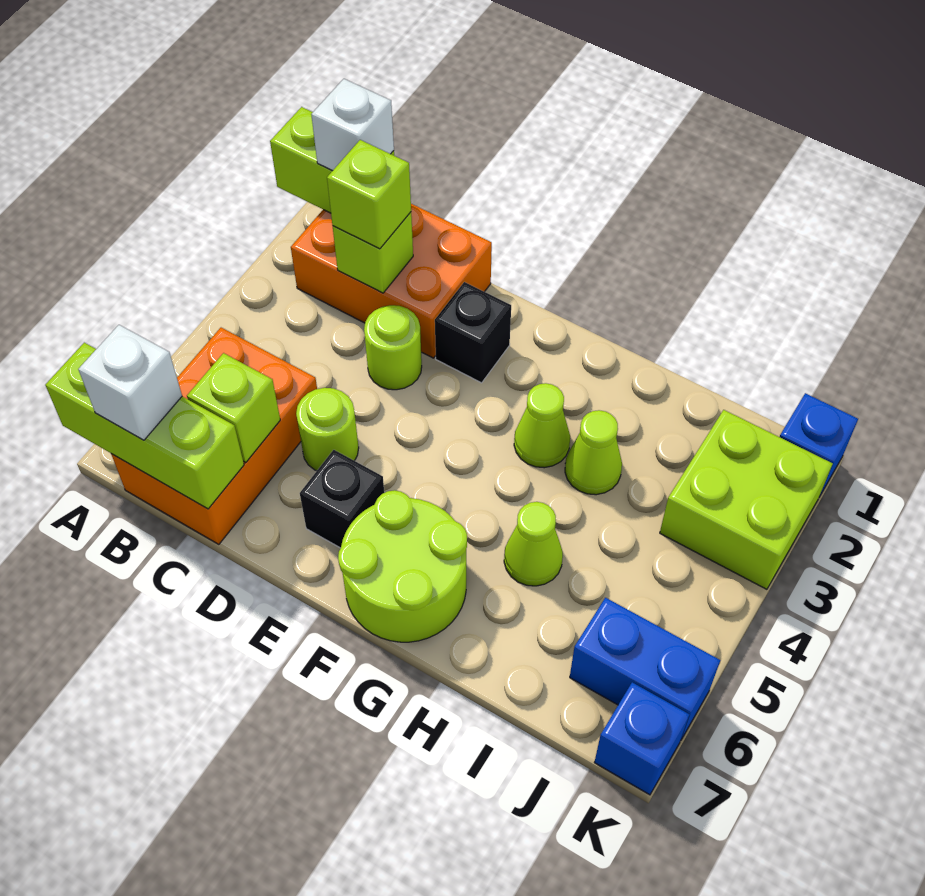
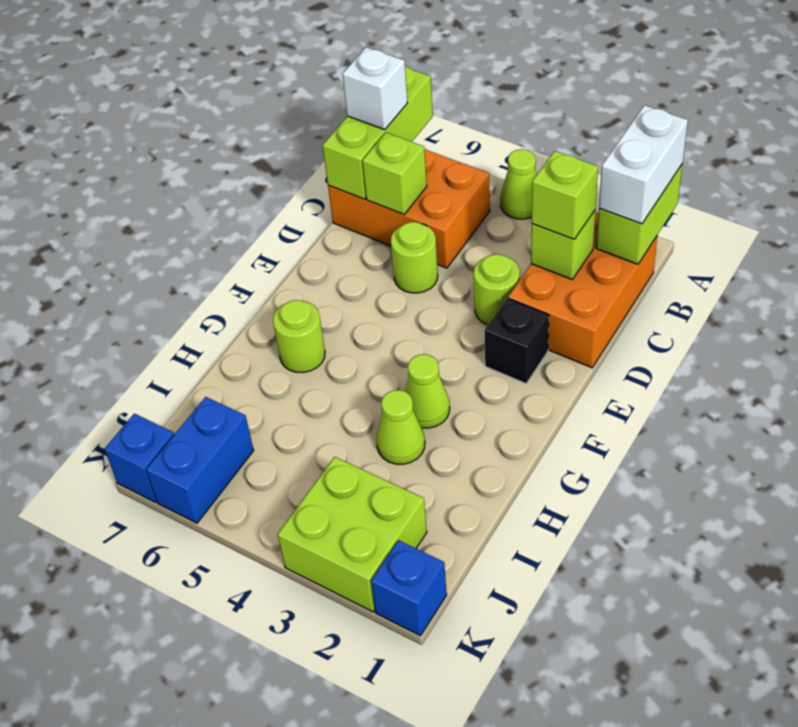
white 1x1 brick [311,79,394,171] -> white 1x2 brick [599,105,688,224]
black 1x1 brick [300,450,384,548] -> none
lime 2x2 round brick [338,490,467,642] -> lime 1x1 round brick [273,300,325,373]
lime 1x1 cone [504,502,563,586] -> lime 1x1 cone moved to [500,149,537,219]

